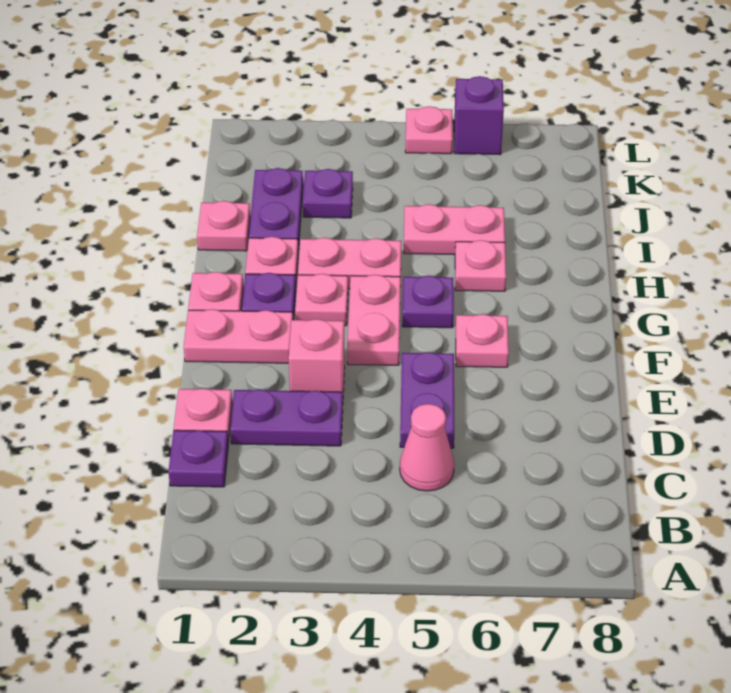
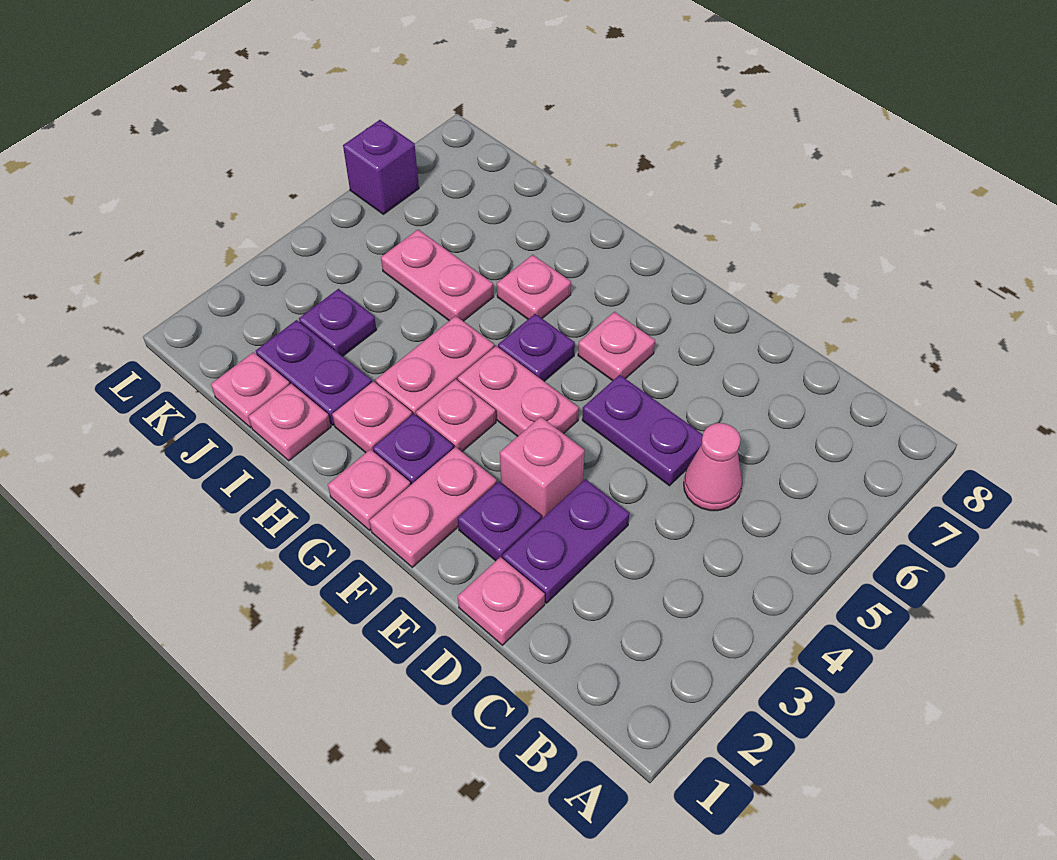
purple 1x1 plate [168,430,228,487] -> purple 1x1 plate moved to [458,482,541,561]
pink 1x2 plate [404,204,505,255] -> pink 1x2 plate turned to [381,230,494,321]
pink 1x1 plate [405,106,453,154] -> pink 1x1 plate moved to [211,352,290,428]

